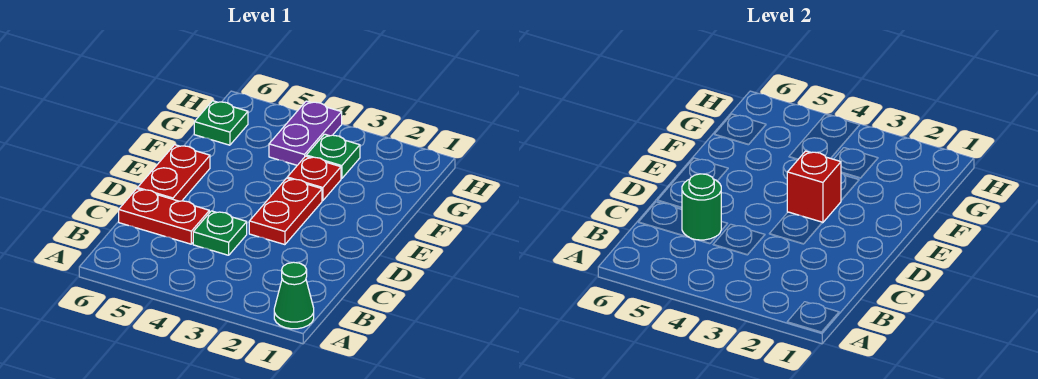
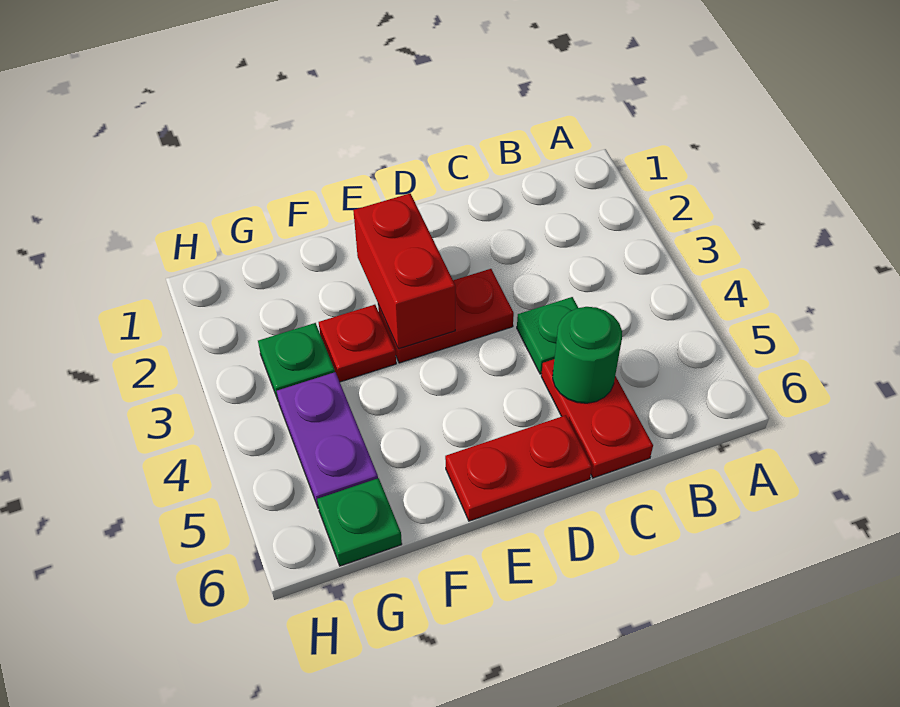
green 1x1 cone [274,262,314,329] -> none
red 1x1 brick [787,151,841,223] -> red 1x2 brick [353,194,455,349]
purple 1x2 plate [269,101,342,165] -> purple 1x2 plate turned to [277,372,378,508]

